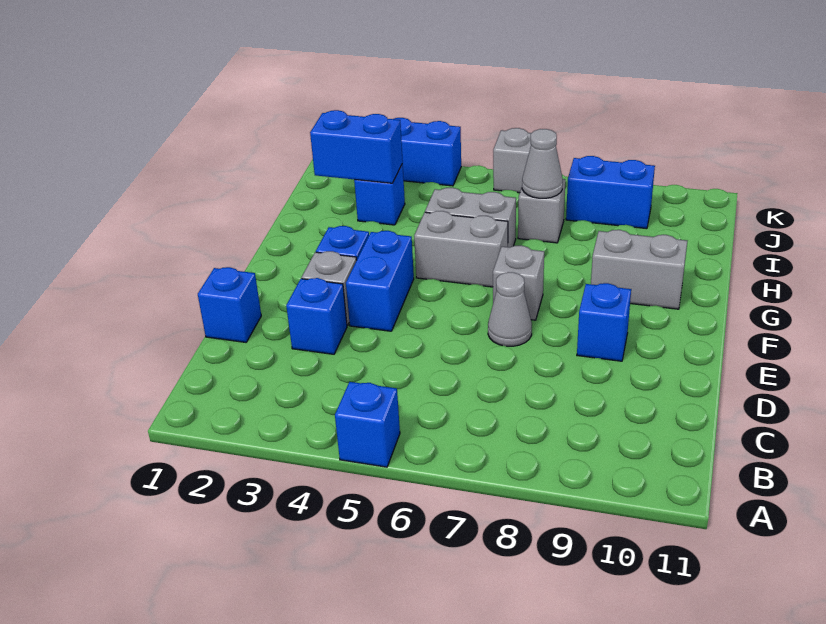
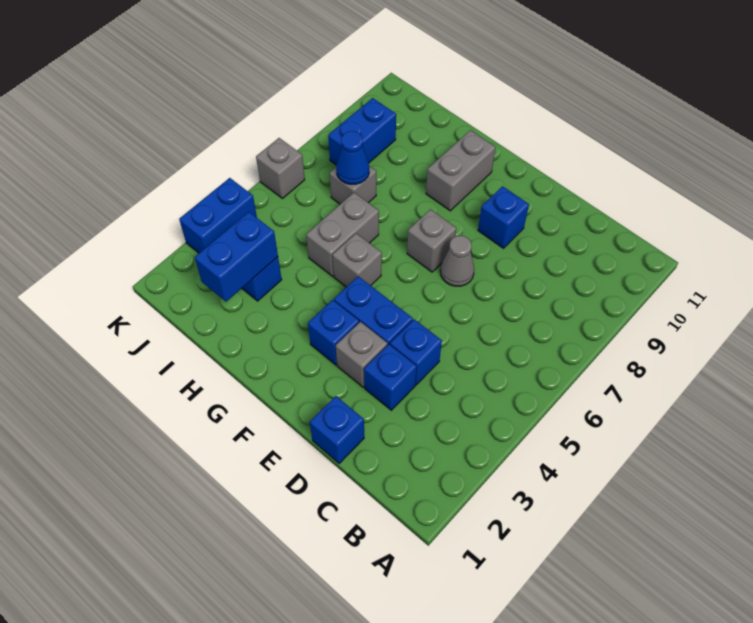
blue 1x1 brick [335,382,400,467] -> blue 1x1 brick moved to [390,319,442,385]
grey 1x2 brick [414,211,508,287] -> grey 1x1 brick [332,233,382,287]
grey 1x1 cone [522,129,563,198] -> blue 1x1 cone [336,131,369,184]

